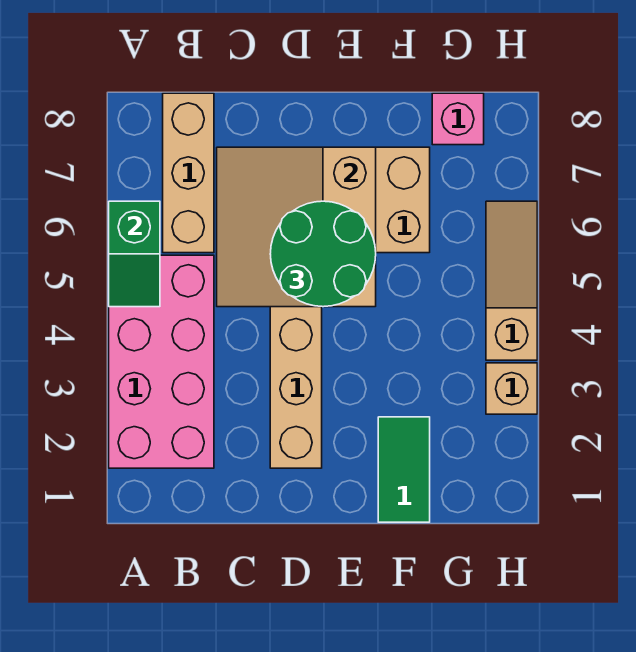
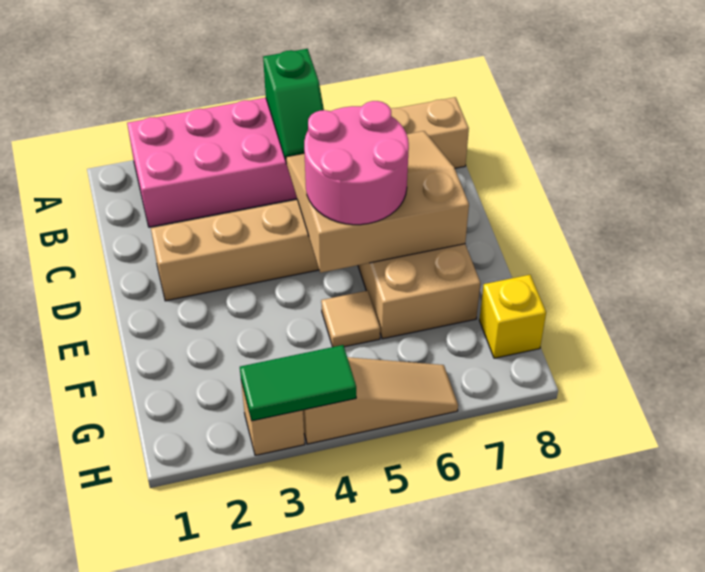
green 1x2 slope [109,201,160,307] -> green 1x2 slope turned to [263,49,324,161]
green 2x2 round brick [270,201,376,307] -> pink 2x2 round brick [304,101,409,225]
green 1x2 tile [378,417,430,522] -> green 1x2 tile moved to [240,345,356,421]
none -> tan 1x1 tile [321,291,380,347]
pink 1x1 brick [432,93,484,145] -> yellow 1x1 brick [479,275,546,358]

